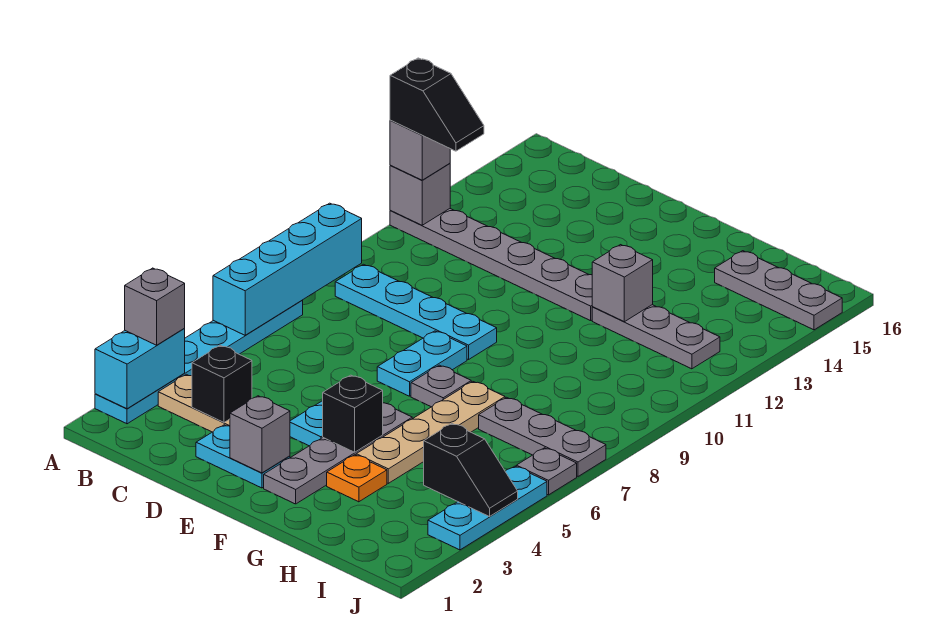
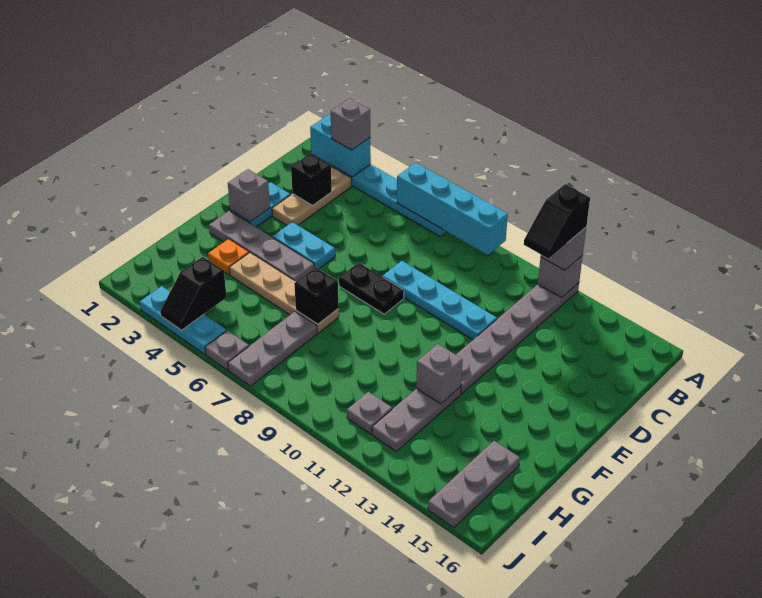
cyan 1x4 plate [335,264,497,360] -> cyan 1x4 plate turned to [383,261,497,340]
cyan 1x2 plate [377,331,467,396] -> black 1x2 plate [339,263,404,314]
black 1x1 brick [323,375,383,452] -> black 1x1 brick moved to [294,267,339,324]
grey 1x1 plate [411,365,471,407] -> grey 1x1 plate moved to [347,392,392,434]

